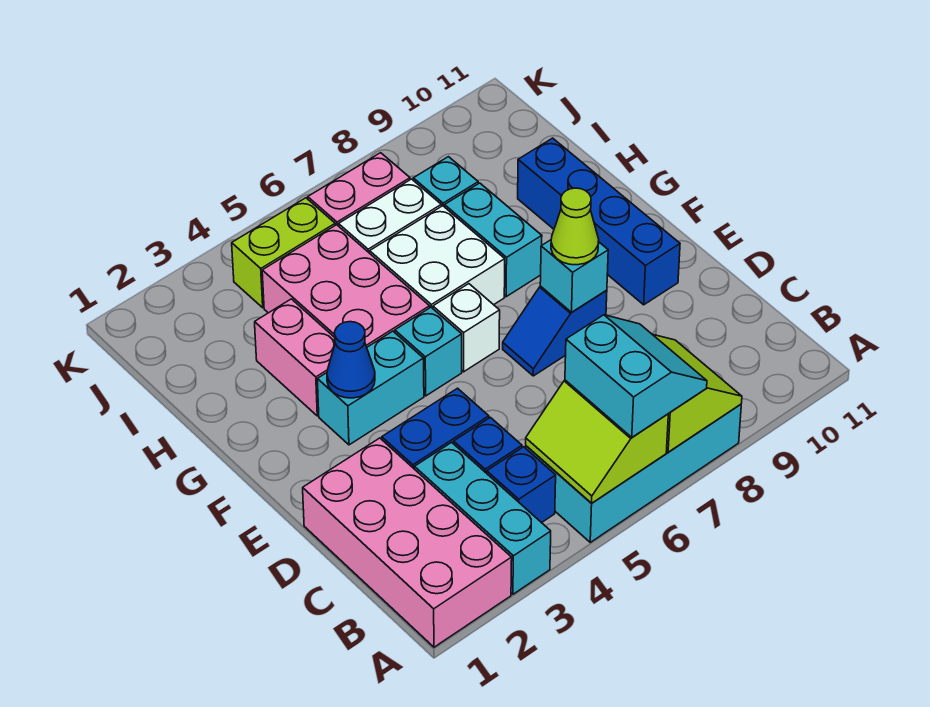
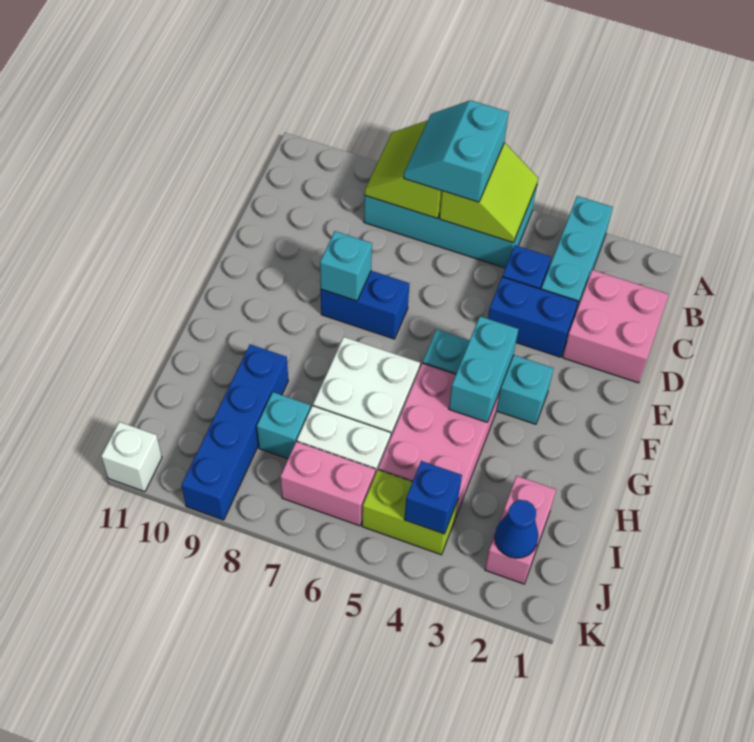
pink 2x4 brick [303,438,512,647] -> pink 2x2 brick [563,270,669,383]
blue 1x1 brick [487,447,556,523] -> blue 1x1 brick moved to [404,461,462,534]
blue 1x2 slope [503,286,607,376] -> blue 1x2 brick [321,271,409,339]
lime 1x1 cone [551,188,599,265] -> none
blue 1x4 brick [518,138,680,305] -> blue 1x4 brick moved to [182,344,288,520]
blue 1x1 cone [327,322,375,398] -> blue 1x1 cone moved to [495,500,538,558]
white 1x1 brick [433,284,500,372] -> white 1x1 brick moved to [101,422,162,492]
pink 1x2 brick [255,299,335,416] -> pink 1x2 brick moved to [485,476,556,584]
cyan 1x2 brick [445,183,542,297] -> cyan 1x2 brick moved to [449,316,518,422]

